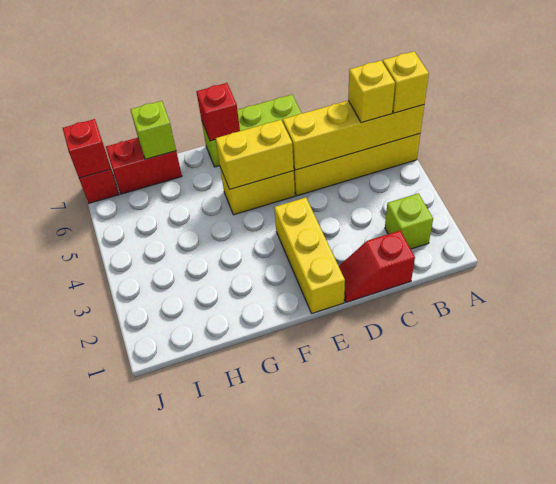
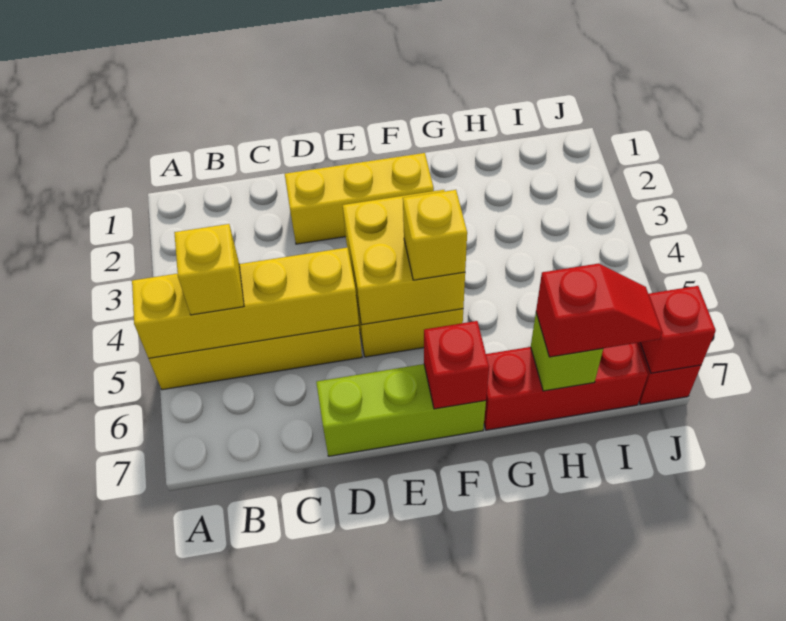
yellow 1x1 brick [383,51,429,113] -> yellow 1x1 brick moved to [403,190,467,280]
lime 1x1 brick [385,193,433,249] -> none
red 1x2 slope [339,231,415,302] -> red 1x2 slope moved to [536,263,662,357]
yellow 1x3 brick [274,198,345,313] -> yellow 1x3 brick turned to [285,153,434,244]
yellow 1x2 brick [215,120,294,189] -> yellow 2x2 brick [343,190,465,325]
red 1x2 brick [106,138,182,194] -> red 1x3 brick [484,343,648,430]

